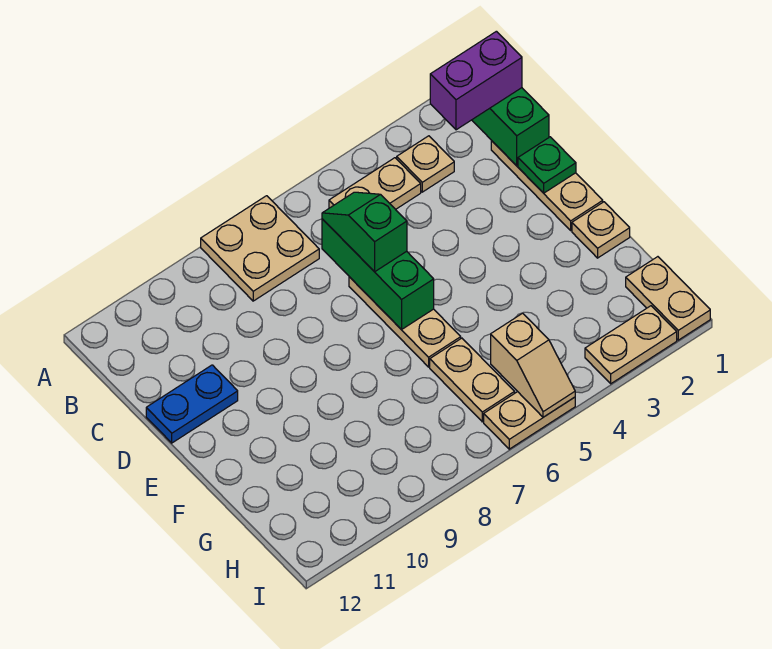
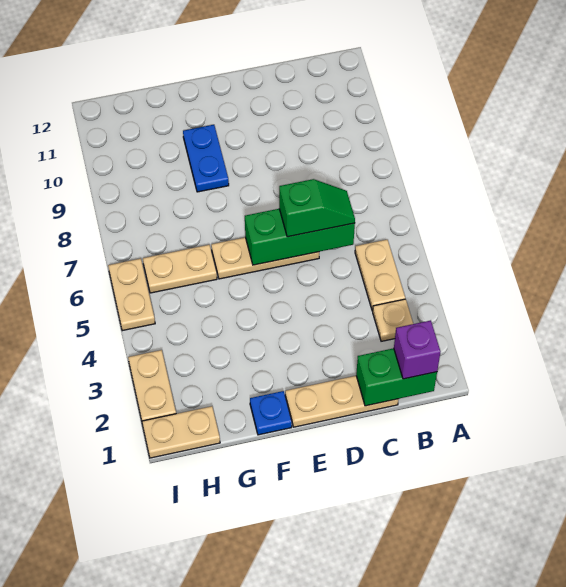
tan 2x2 plate [201,196,319,301] -> none
purple 1x2 brick [430,31,522,130] -> purple 1x1 brick [394,320,440,379]
green 1x1 plate [518,137,576,193] -> none
blue 1x2 plate [146,365,238,443] -> blue 1x2 plate moved to [183,125,229,192]
tan 1x1 plate [572,202,630,258] -> blue 1x1 plate [250,391,292,435]
tan 1x2 slope [491,313,575,417] -> none

